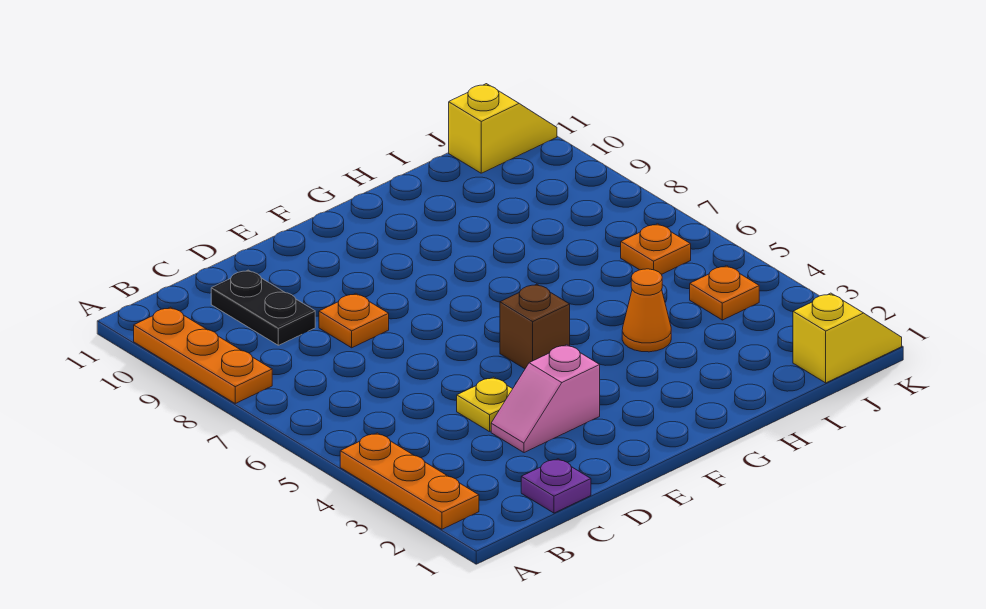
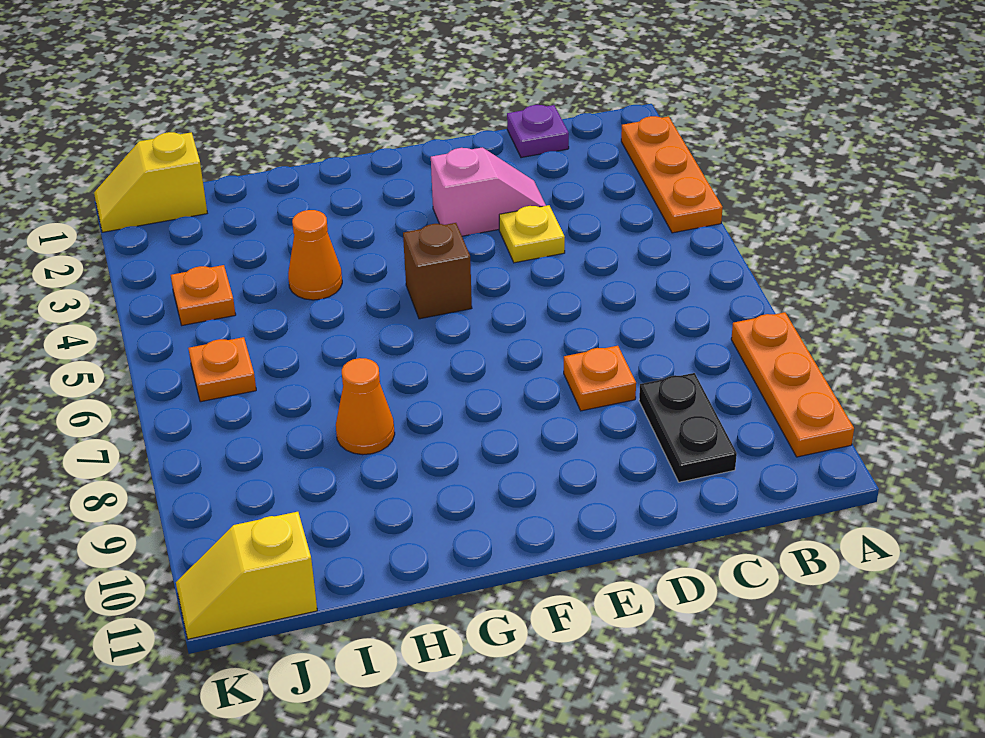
none -> orange 1x1 cone [336,358,395,455]

